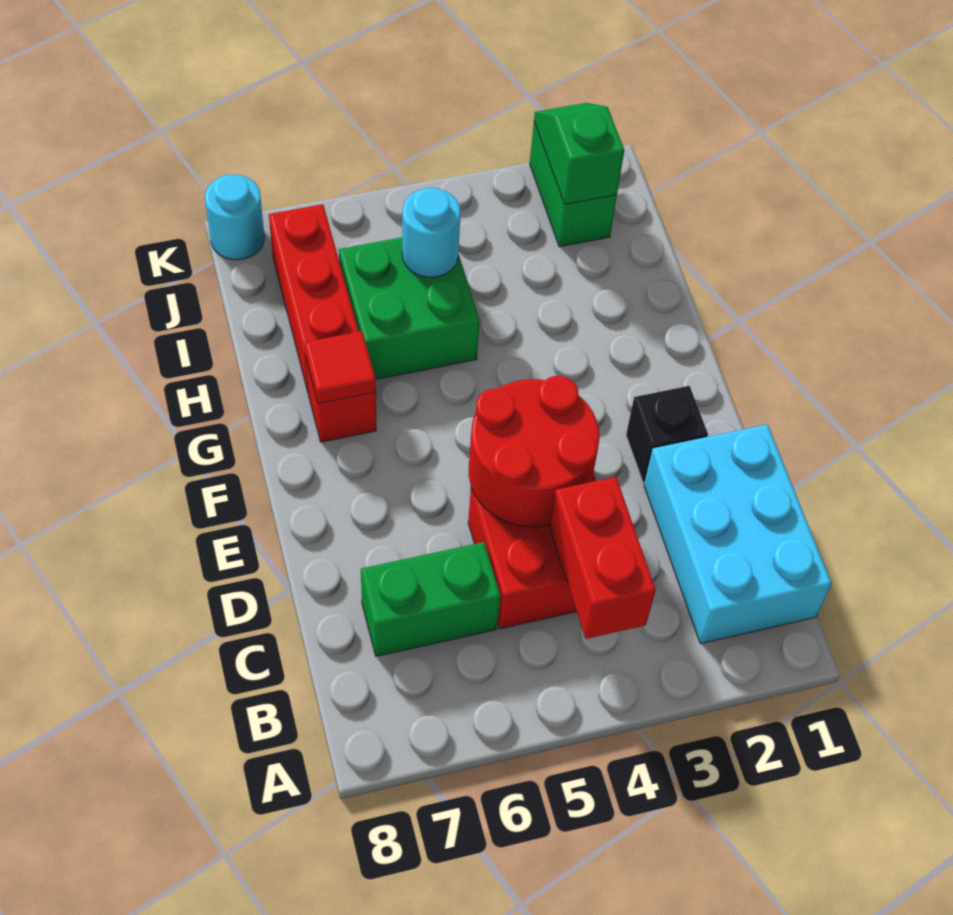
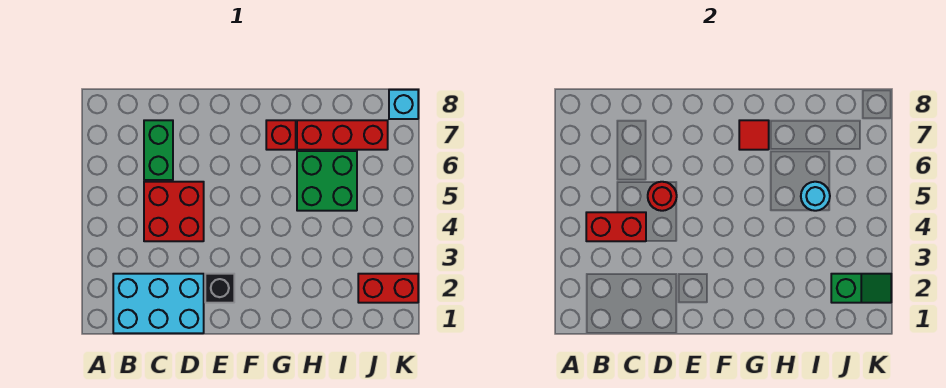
red 2x2 round brick [469,376,599,527] -> red 1x1 round brick [648,182,677,211]
green 1x2 brick [530,122,617,247] -> red 1x2 brick [358,274,418,303]
cyan 1x1 round brick [205,174,264,260] -> cyan 1x1 brick [389,90,418,119]

